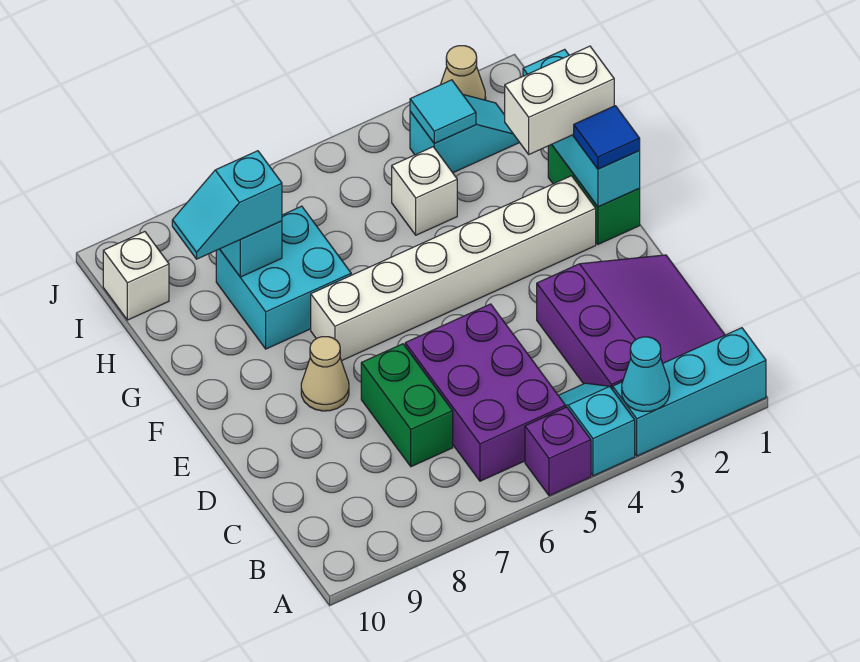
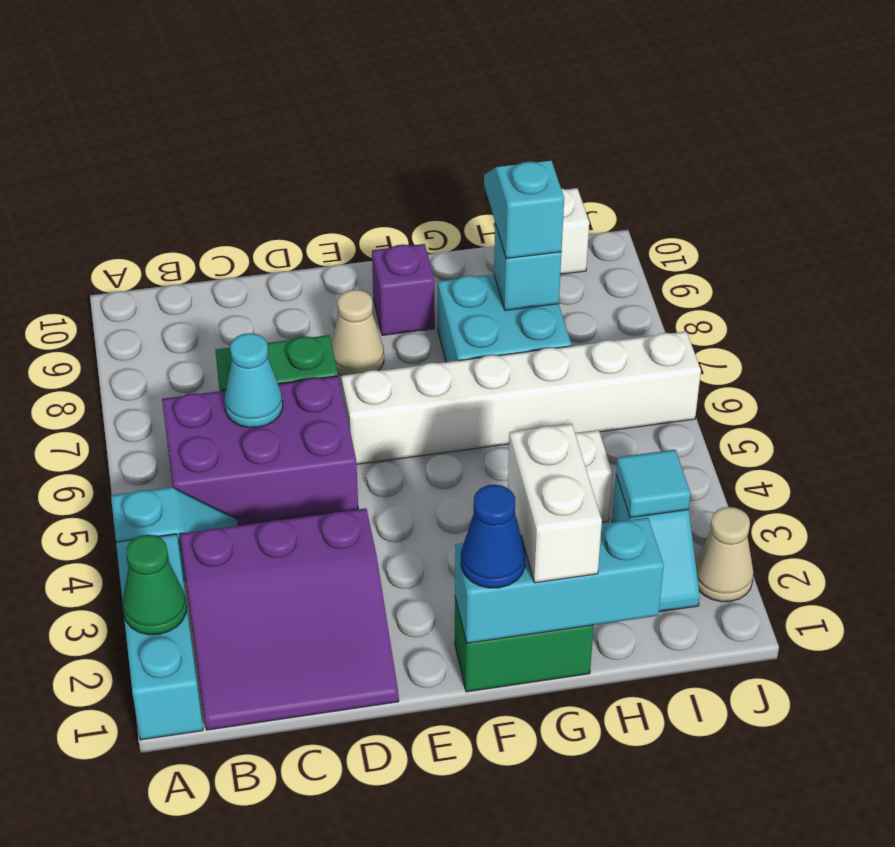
none -> green 1x1 cone [123,535,187,635]
cyan 1x1 cone [622,337,670,411] -> cyan 1x1 cone moved to [224,333,283,428]
purple 1x1 brick [525,407,591,496] -> purple 1x1 brick moved to [372,244,435,335]
blue 1x1 tile [574,106,640,169] -> blue 1x1 cone [461,485,525,588]
white 1x6 brick [311,176,596,361] -> white 1x6 brick turned to [341,332,701,464]

